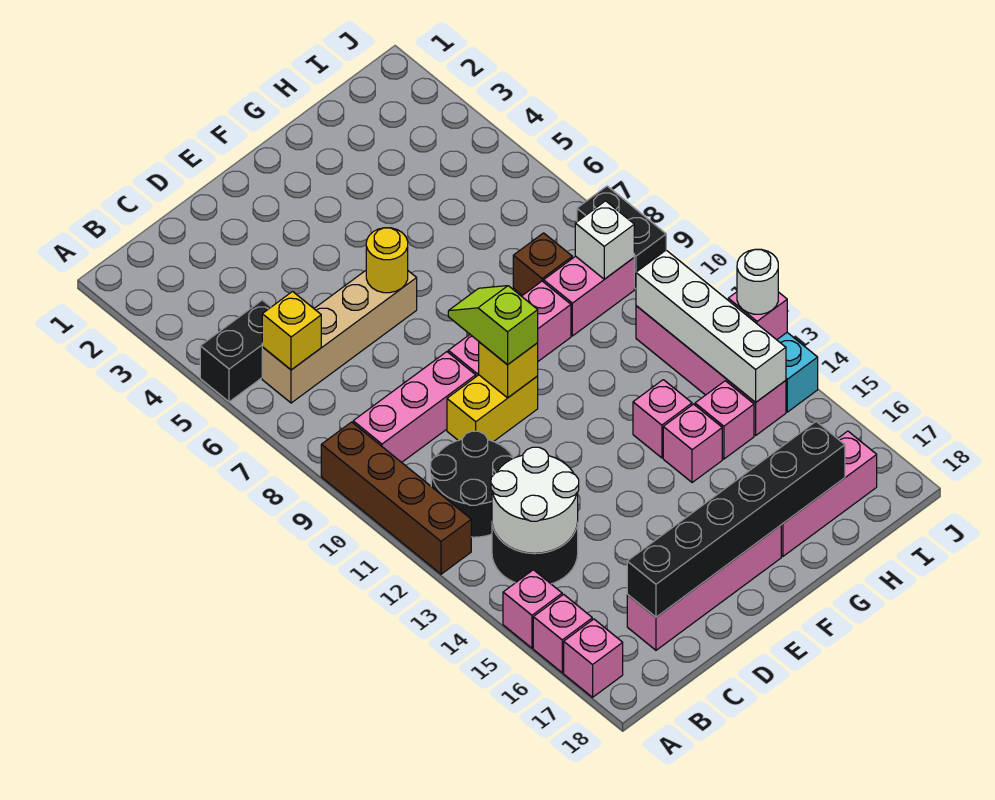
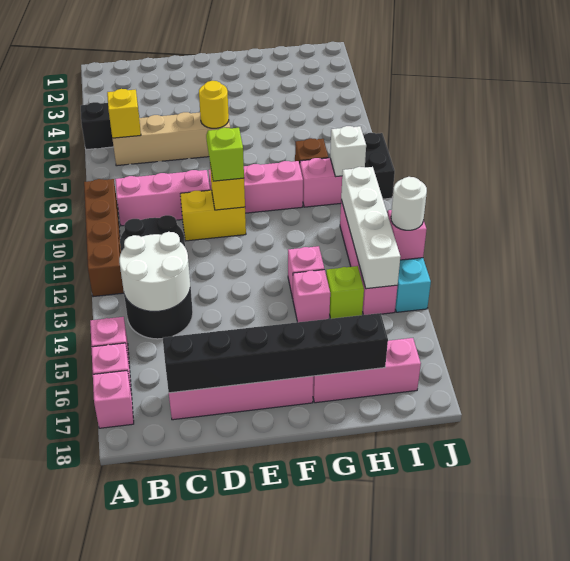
pink 1x1 brick [695,381,754,459] -> lime 1x1 brick [326,266,364,319]

